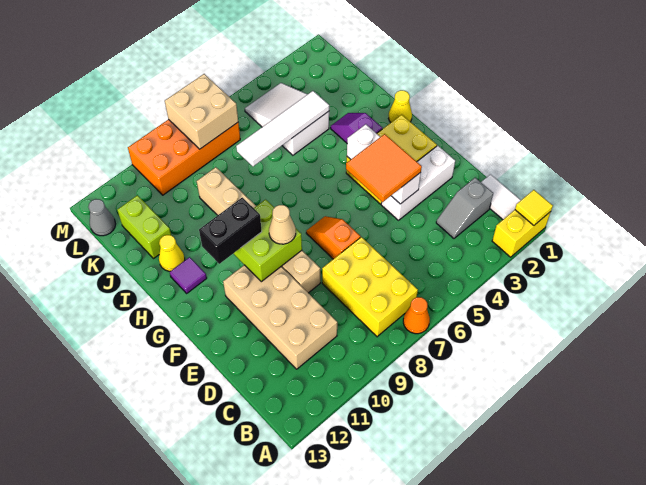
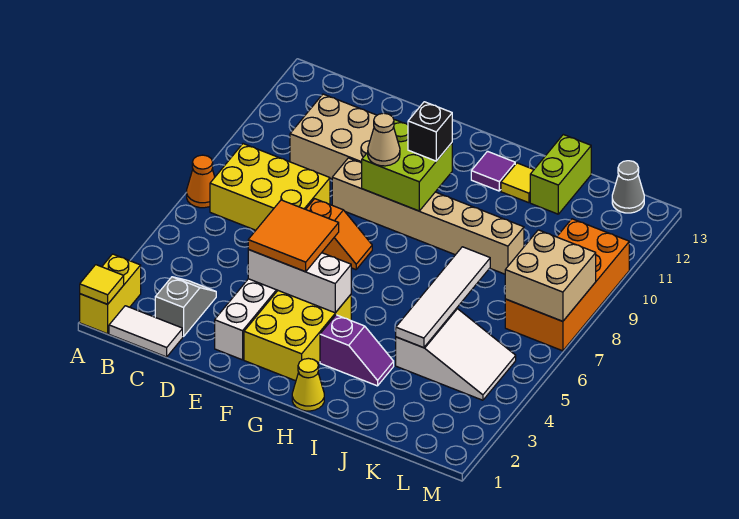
black 1x2 brick [199,197,262,264] -> black 1x1 brick [408,102,452,161]
yellow 1x1 cone [159,235,185,271] -> yellow 1x1 tile [501,163,534,203]
lime 1x2 brick [117,195,171,259] -> lime 1x2 brick turned to [530,135,591,214]

